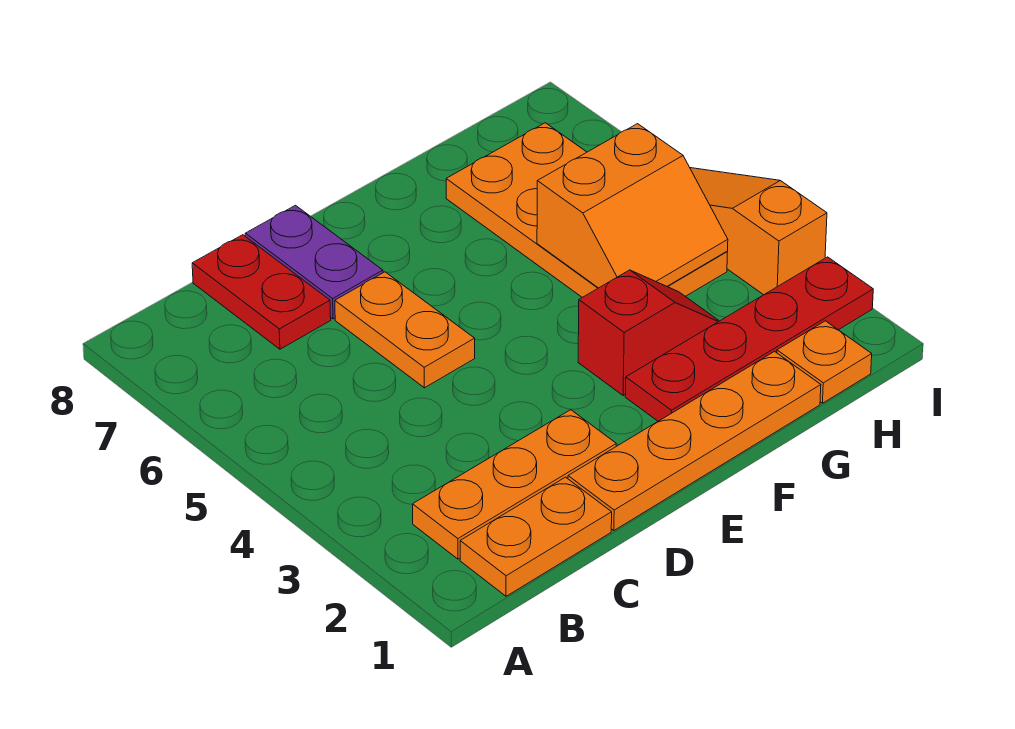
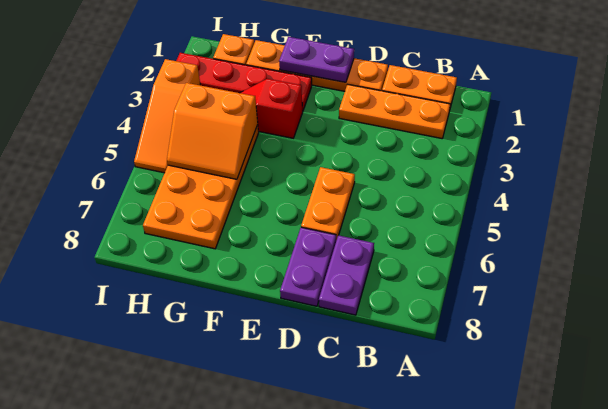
red 1x2 plate [192,235,331,349] -> purple 1x2 plate [319,235,374,315]
none -> purple 1x2 plate [279,37,354,82]
orange 2x2 slope [537,124,728,288] -> orange 2x2 slope turned to [167,83,258,179]

